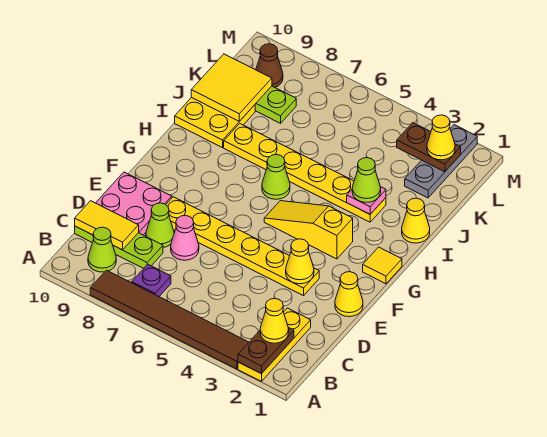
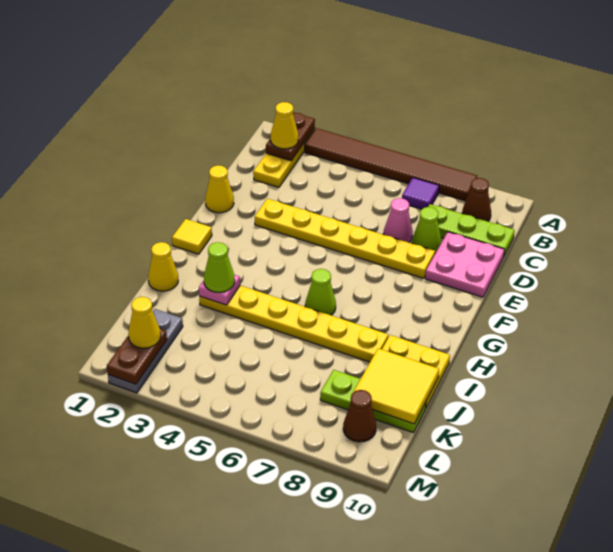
purple 1x1 plate [132,264,171,296] -> purple 1x1 tile [402,178,439,209]
lime 1x1 cone [88,227,116,272] -> brown 1x1 cone [462,178,491,221]
yellow 1x2 tile [75,201,139,250] -> none
yellow 1x1 cone [286,239,314,284] -> none
yellow 1x3 slope [264,201,353,259] -> none
brown 1x2 plate [397,123,461,172] -> brown 1x2 plate turned to [107,329,167,384]

